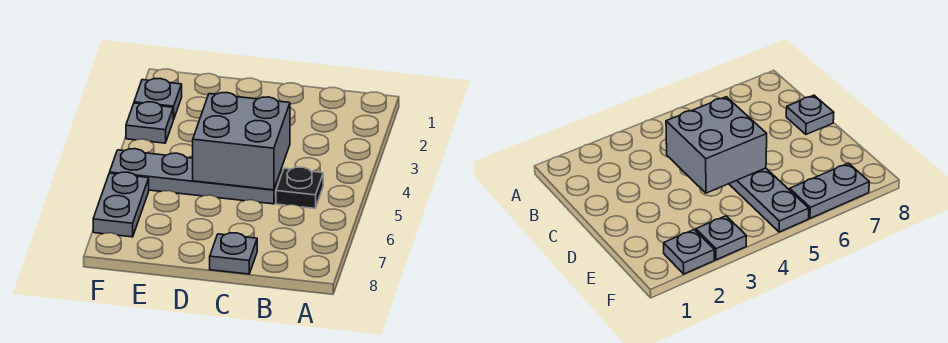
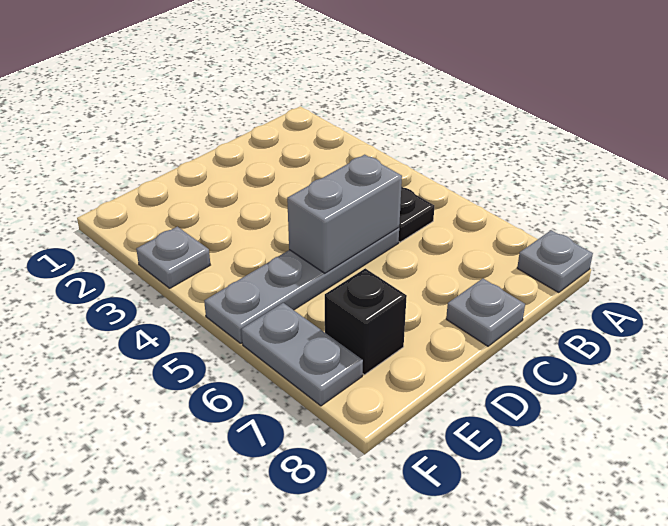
grey 2x2 brick [193,93,290,190] -> grey 1x2 brick [287,155,402,273]
none -> black 1x1 brick [325,268,407,375]
grey 1x1 plate [134,79,182,120] -> grey 1x1 plate moved to [517,230,593,293]

